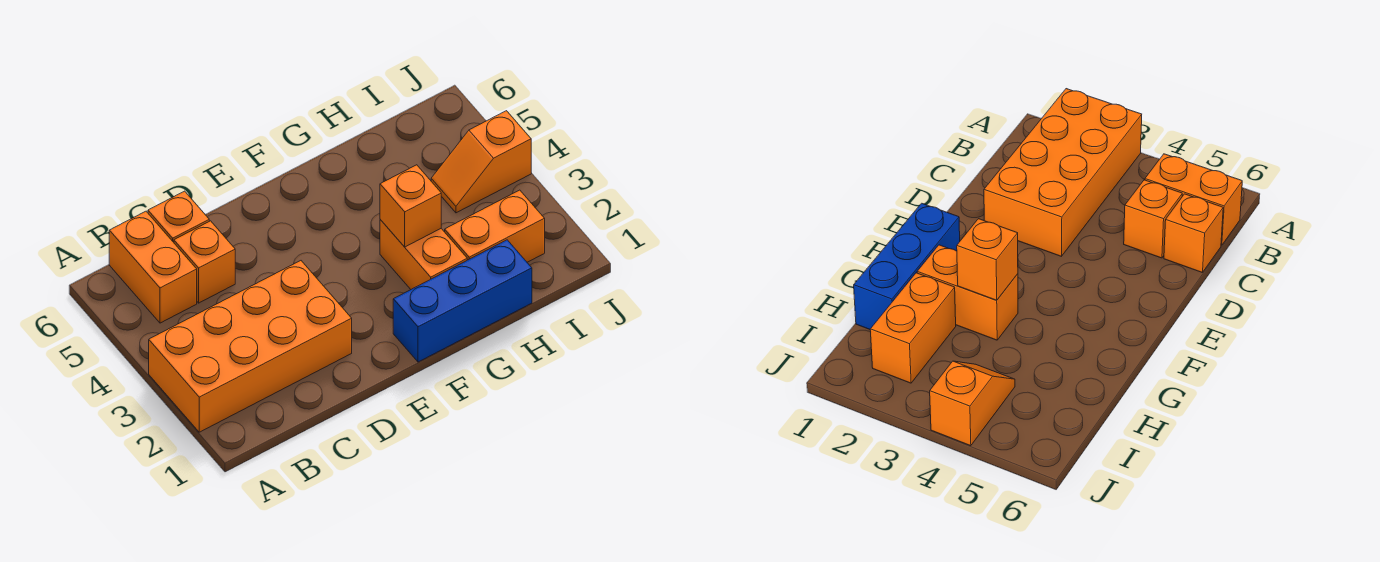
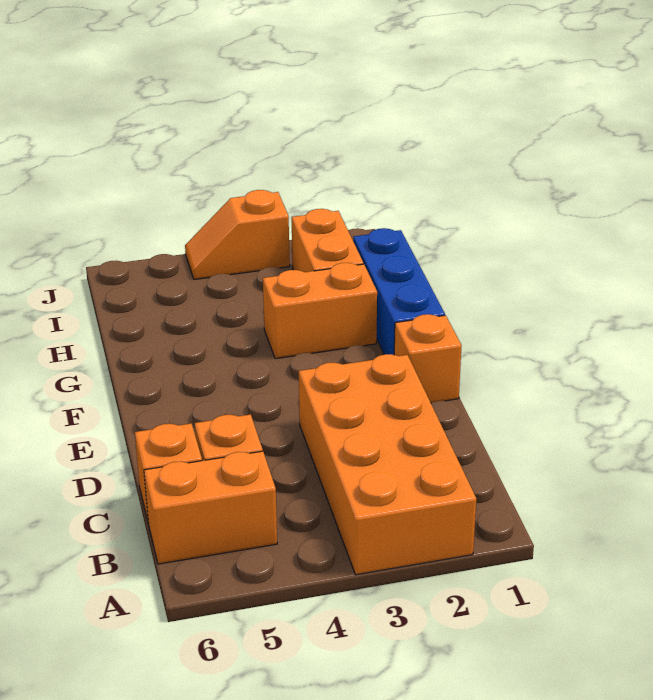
orange 1x1 brick [380,165,441,247] -> orange 1x1 brick moved to [394,314,462,403]
orange 1x2 slope [431,111,531,213] -> orange 1x2 slope turned to [185,190,290,279]

